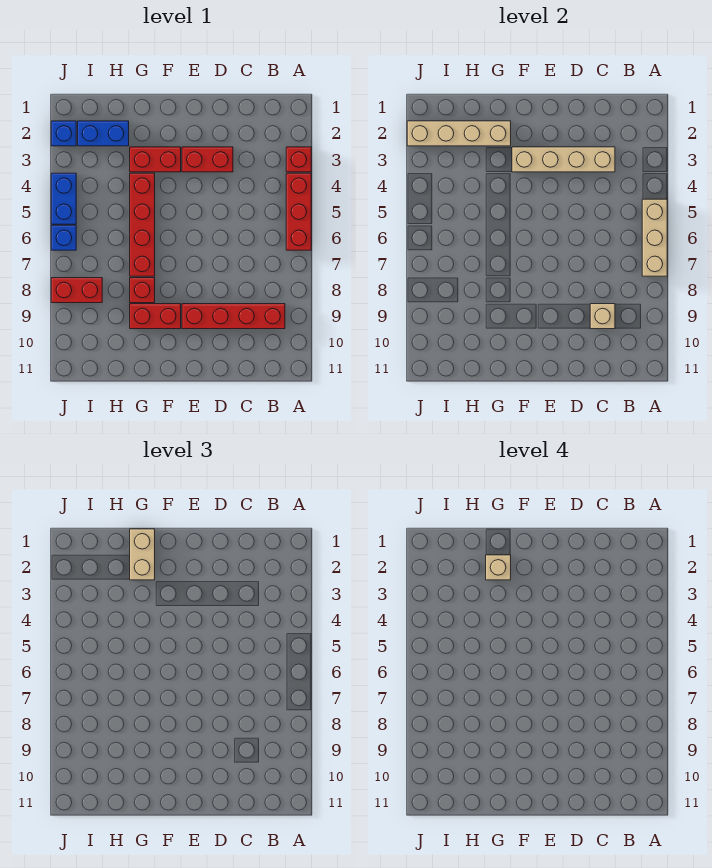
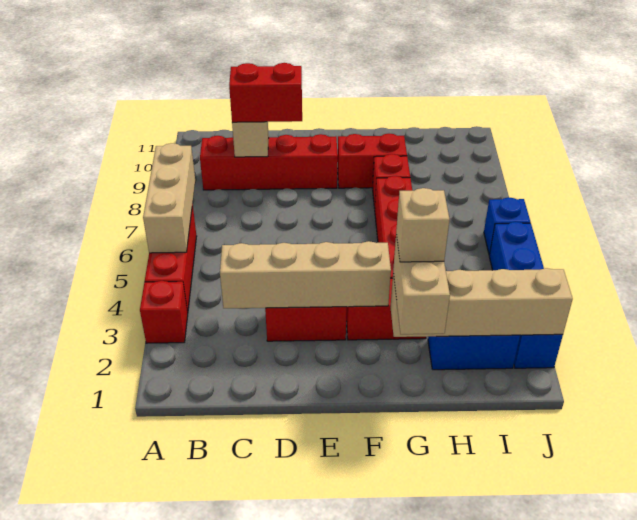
red 1x2 brick [51,278,102,303] -> red 1x2 brick moved to [229,63,302,122]

